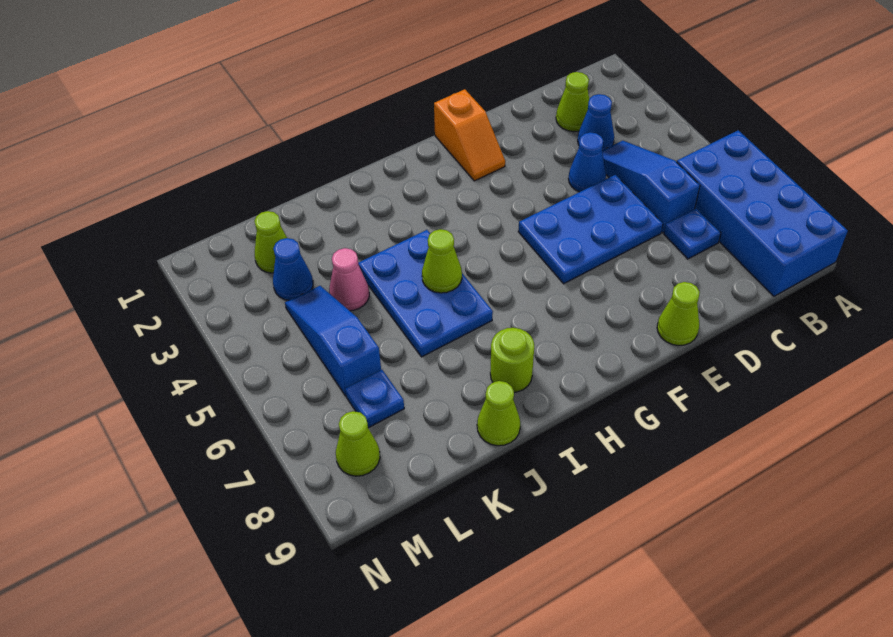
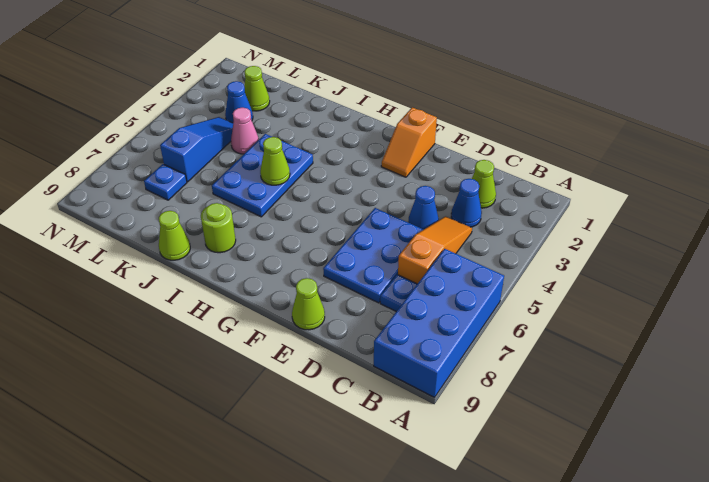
blue 1x3 slope [602,141,700,233] -> orange 1x3 slope [398,216,472,284]
blue 2x3 plate [518,175,663,284] -> blue 2x3 plate turned to [323,208,423,303]
lime 1x1 cone [336,411,380,476] -> none

